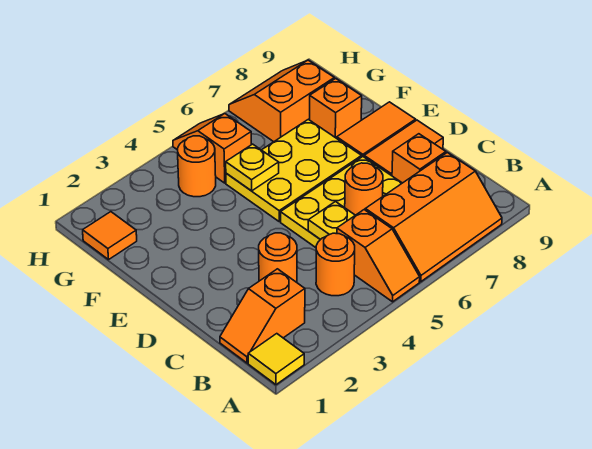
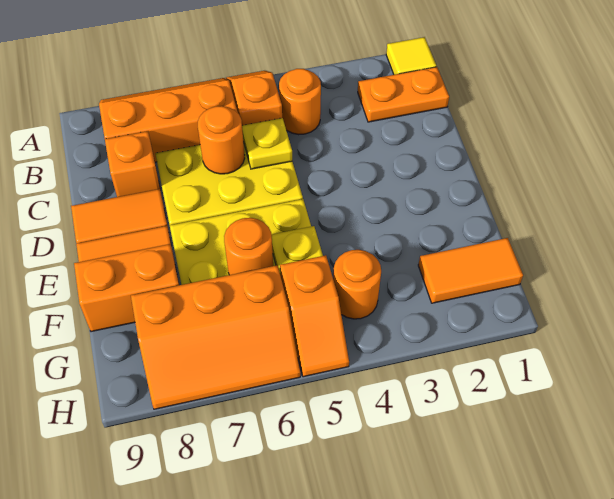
orange 1x2 slope [220,269,305,363] -> orange 1x2 plate [358,67,449,122]
orange 1x1 round brick [259,233,297,282] -> orange 1x1 round brick moved to [224,218,273,275]
orange 1x1 brick [310,79,362,138] -> orange 1x2 brick [74,244,179,332]
orange 1x1 tile [83,212,137,260] -> orange 1x2 tile [418,238,523,303]
orange 2x2 slope [229,60,334,142] -> orange 2x3 slope [131,265,300,409]

